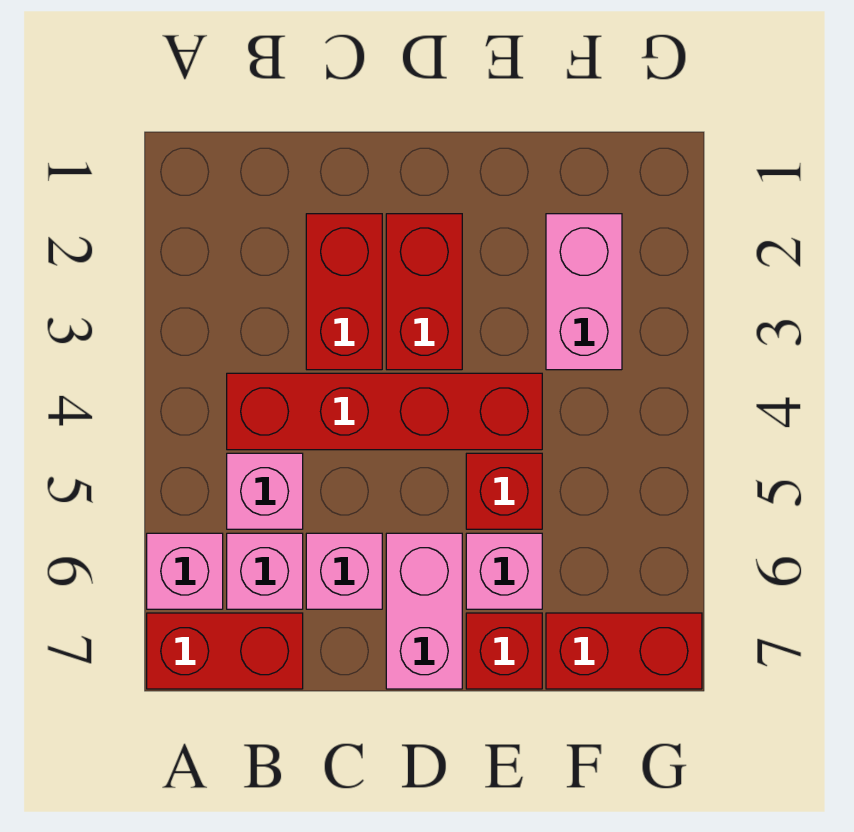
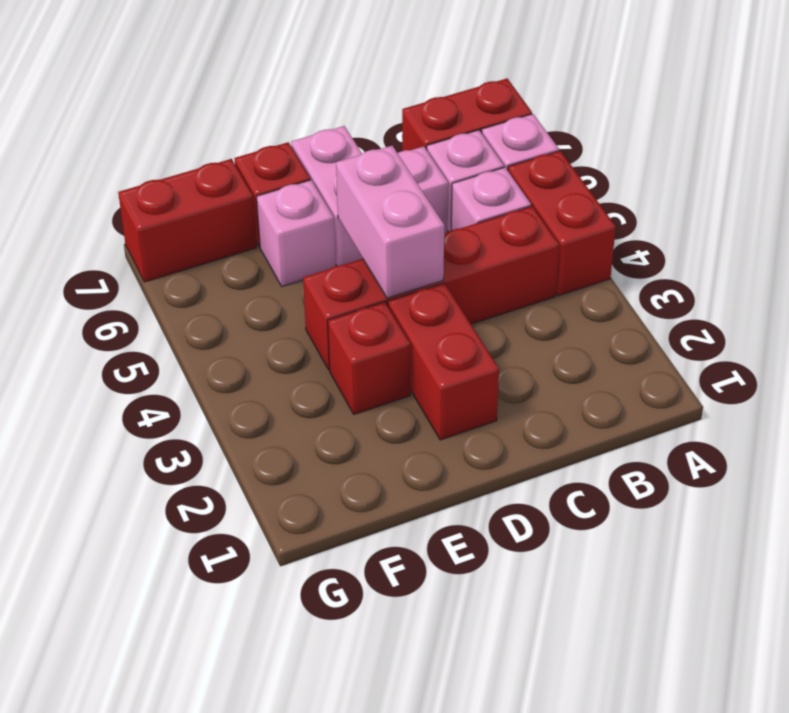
red 1x2 brick [306,214,382,370] -> red 1x2 brick moved to [508,151,616,296]
red 1x1 brick [466,453,542,529] -> red 1x1 brick moved to [328,302,410,414]
pink 1x2 brick [546,214,622,370] -> pink 1x2 brick moved to [336,146,444,298]

